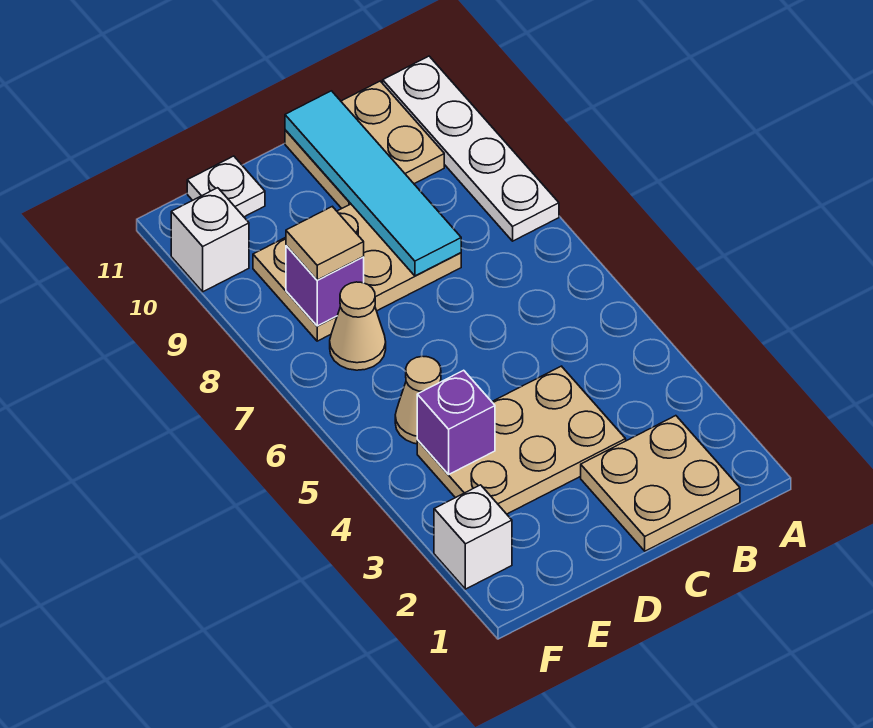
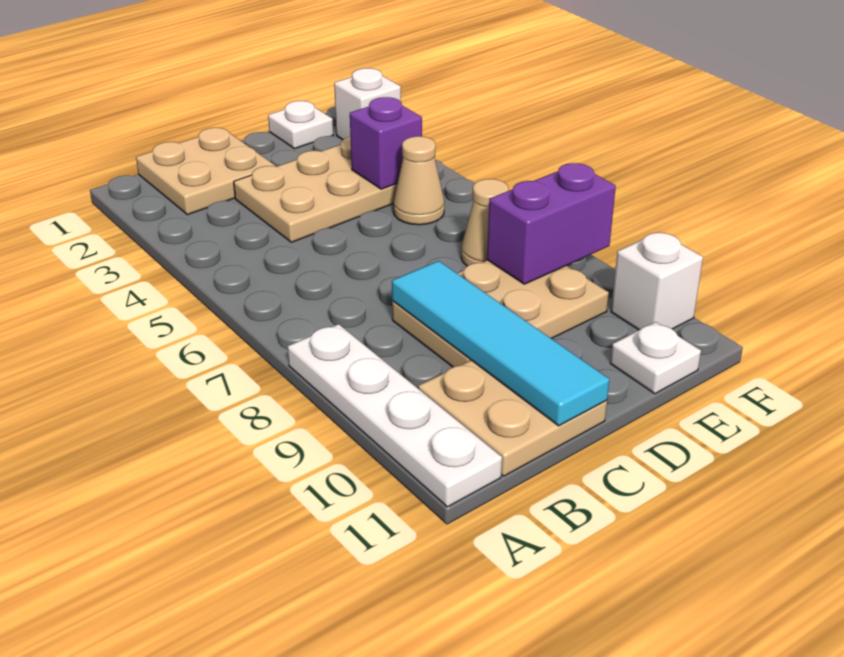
none -> white 1x1 plate [268,101,333,149]
purple 1x1 brick [286,246,364,326] -> purple 1x2 brick [487,163,616,284]
tan 1x1 tile [286,206,364,280] -> none

